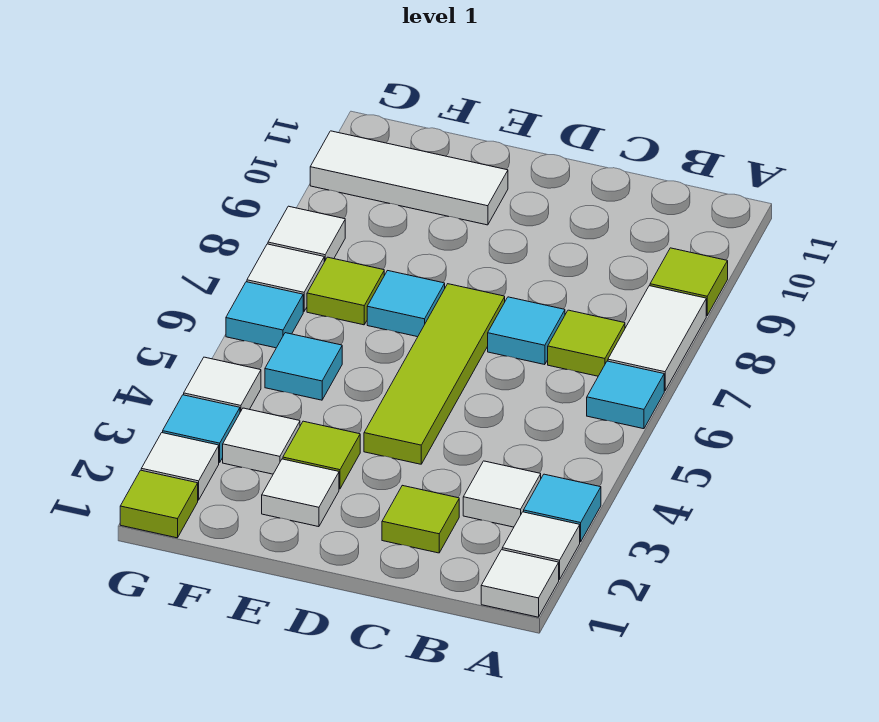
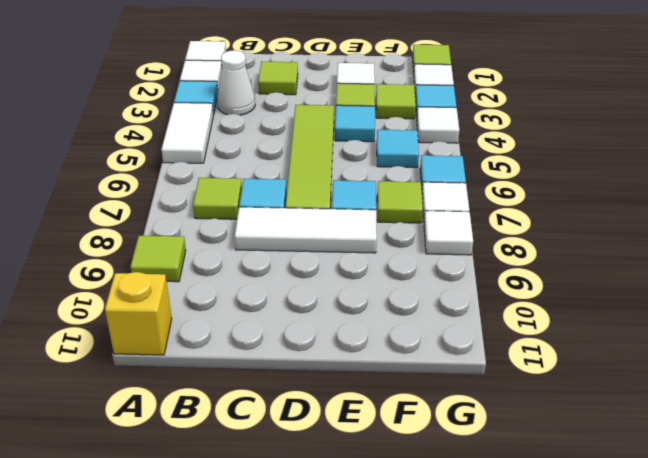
cyan 1x1 tile [587,361,664,429] -> cyan 1x1 tile moved to [335,105,375,142]
white 1x2 tile [608,286,706,391] -> white 1x2 tile moved to [161,103,213,163]
none -> yellow 1x1 brick [105,272,172,355]
white 1x1 tile [463,461,541,527] -> white 1x1 cone [217,50,255,115]
white 1x3 tile [310,131,508,225] -> white 1x3 tile moved to [235,207,377,253]
white 1x1 tile [223,408,300,474] -> lime 1x1 tile [376,84,416,119]

